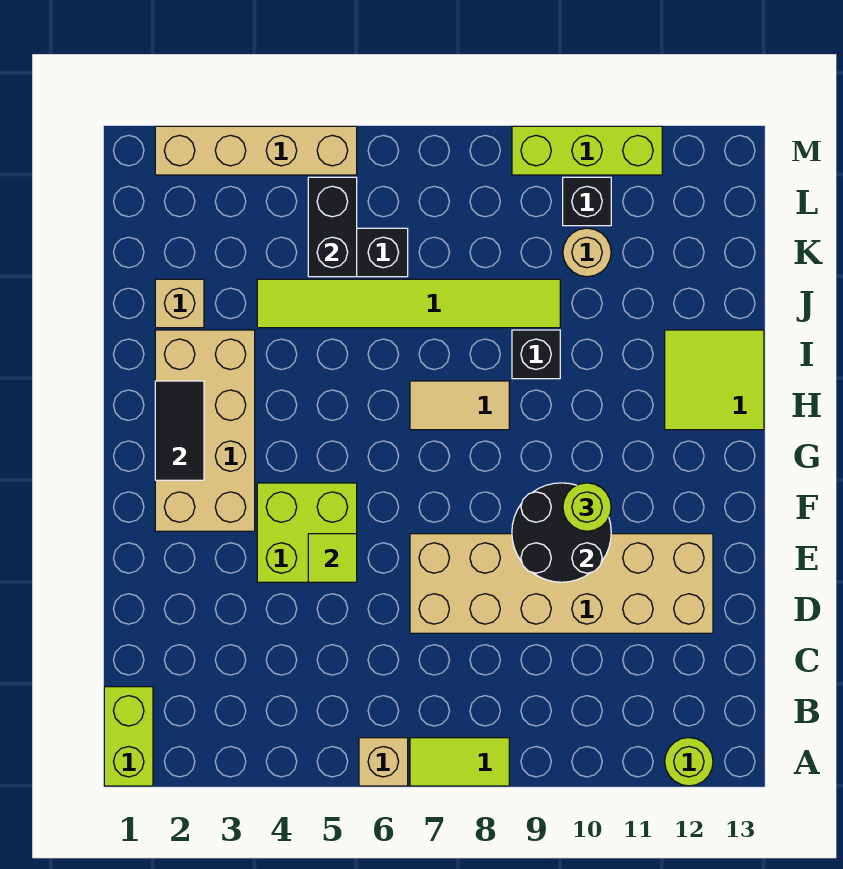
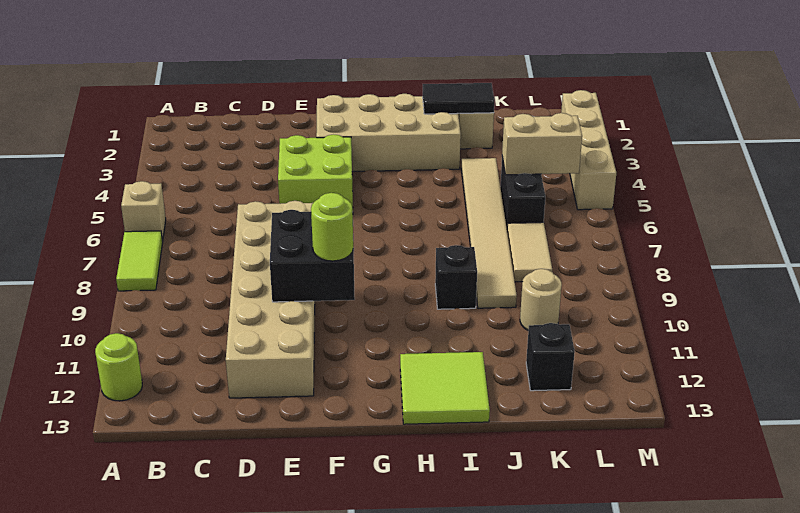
lime 1x2 brick [104,687,153,786] -> none
lime 1x1 tile [308,534,357,582] -> none
black 2x2 round brick [512,483,611,582] -> black 2x2 brick [270,210,355,302]
black 1x2 tile [155,381,204,480] -> black 1x2 tile moved to [423,83,494,114]
tan 1x2 tile [410,381,509,430] -> tan 1x2 tile moved to [507,222,552,282]
lime 1x6 tile [257,279,560,328] -> tan 1x6 tile [461,158,517,308]
black 1x2 brick [308,177,357,277] -> tan 1x2 brick [502,113,582,175]
black 1x1 brick [563,177,611,226] -> black 1x1 brick moved to [526,323,575,391]
lime 1x3 brick [512,126,662,175] -> none

